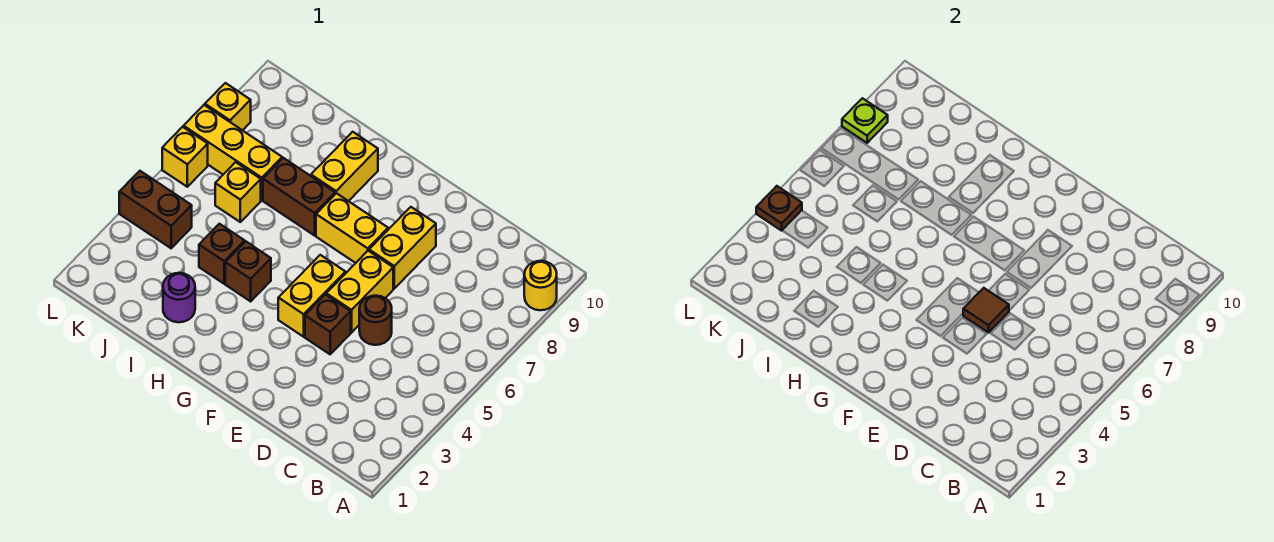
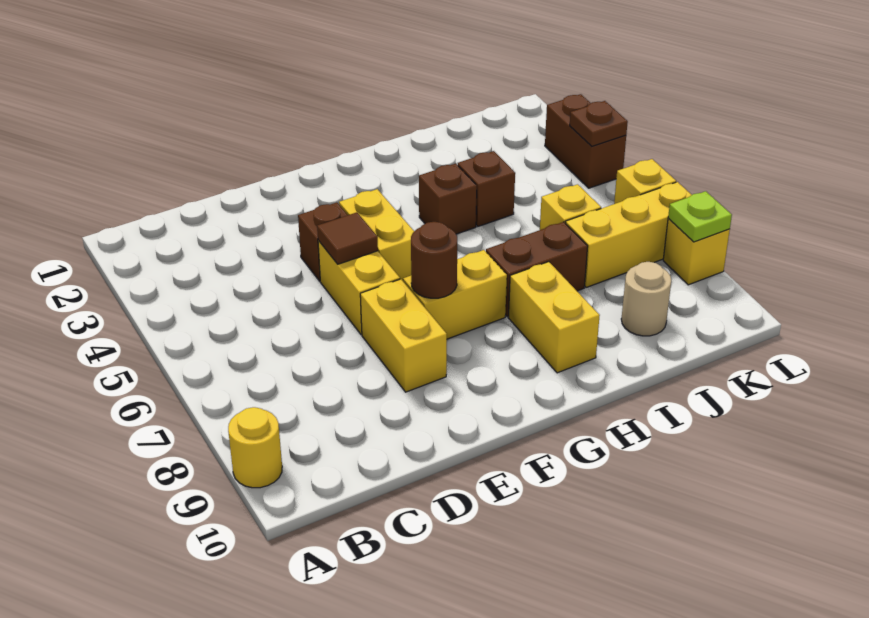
brown 1x1 round brick [359,296,392,345] -> brown 1x1 round brick moved to [411,222,457,298]
purple 1x1 round brick [163,273,195,322] -> none
none -> tan 1x1 round brick [621,262,671,336]
brown 1x2 brick [119,171,192,248] -> brown 1x2 brick turned to [545,94,626,188]

